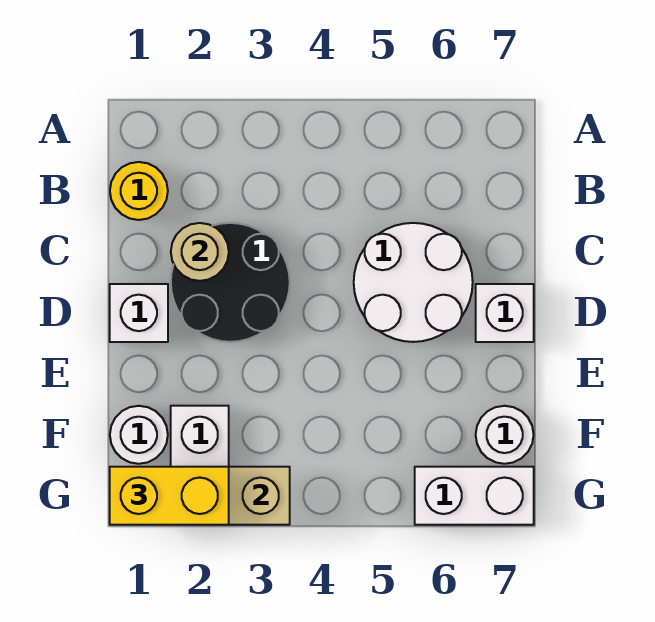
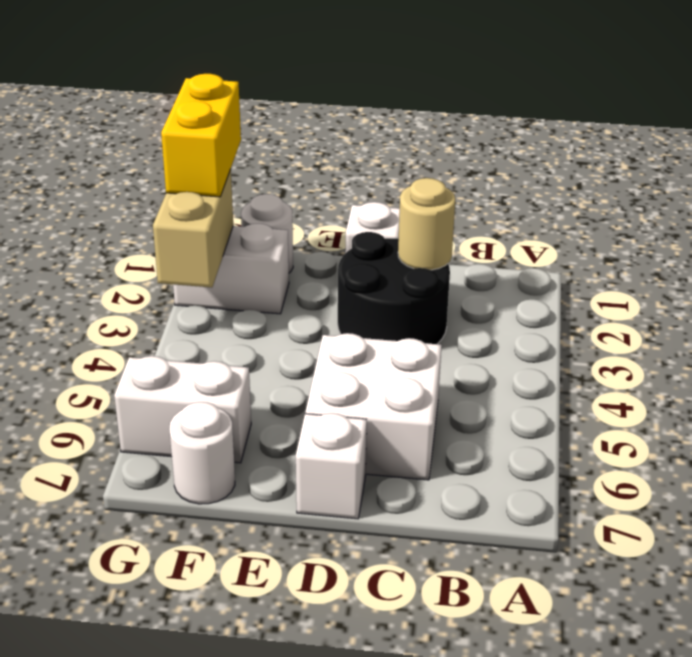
yellow 1x1 round brick [110,162,168,220] -> none
white 2x2 round brick [354,223,473,342] -> white 2x2 brick [306,333,442,480]
white 1x2 brick [415,467,534,525] -> white 1x2 brick turned to [114,356,251,463]

